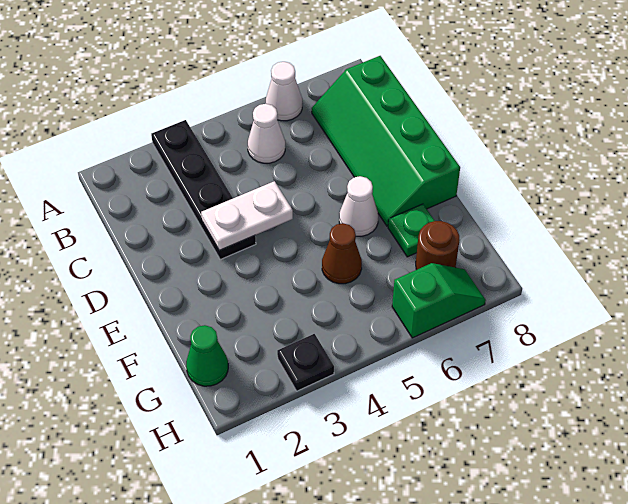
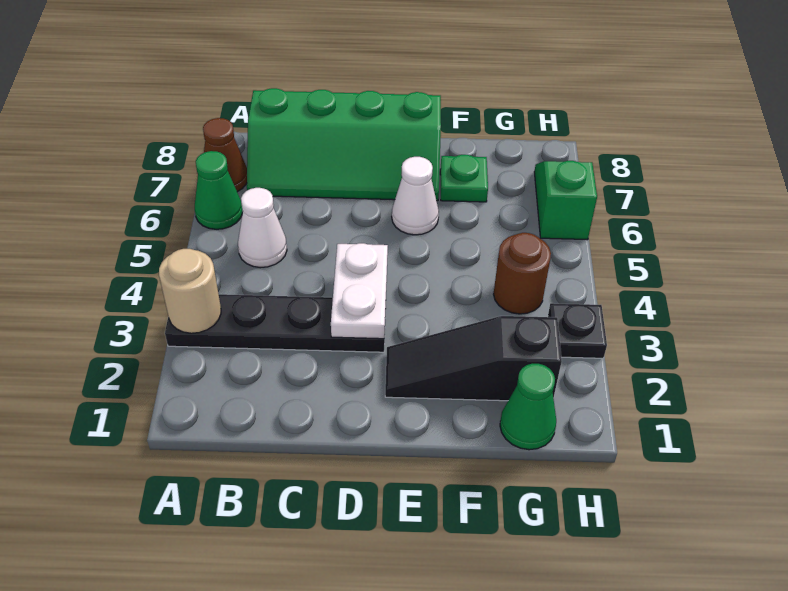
none -> tan 1x1 round brick [159,249,221,333]
white 1x1 cone [266,62,302,121] -> green 1x1 cone [195,151,242,229]
none -> black 1x3 slope [385,316,562,401]
brown 1x1 cone [322,223,362,284] -> brown 1x1 cone moved to [203,118,247,192]
brown 1x1 round brick [416,221,459,270] -> brown 1x1 round brick moved to [494,233,551,314]

